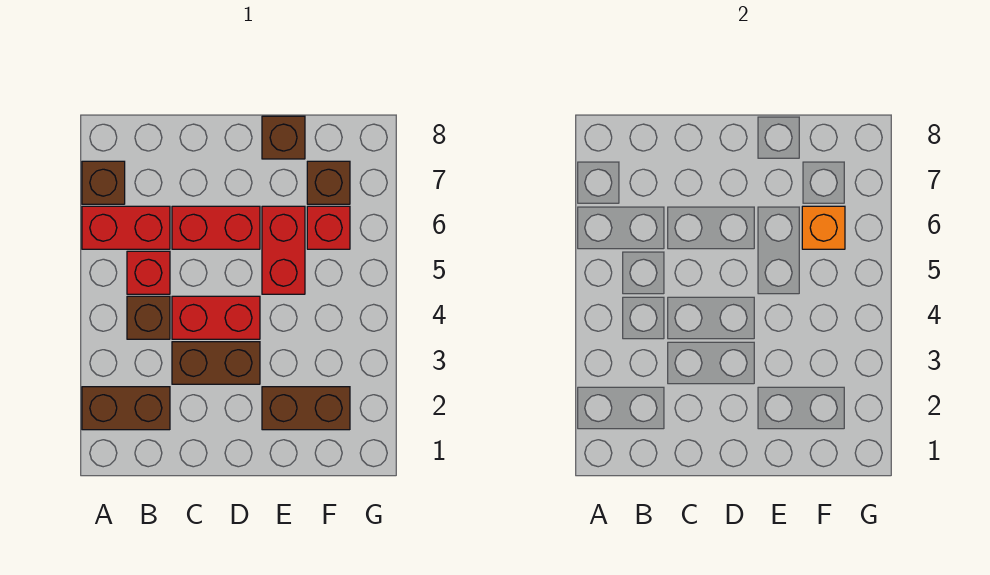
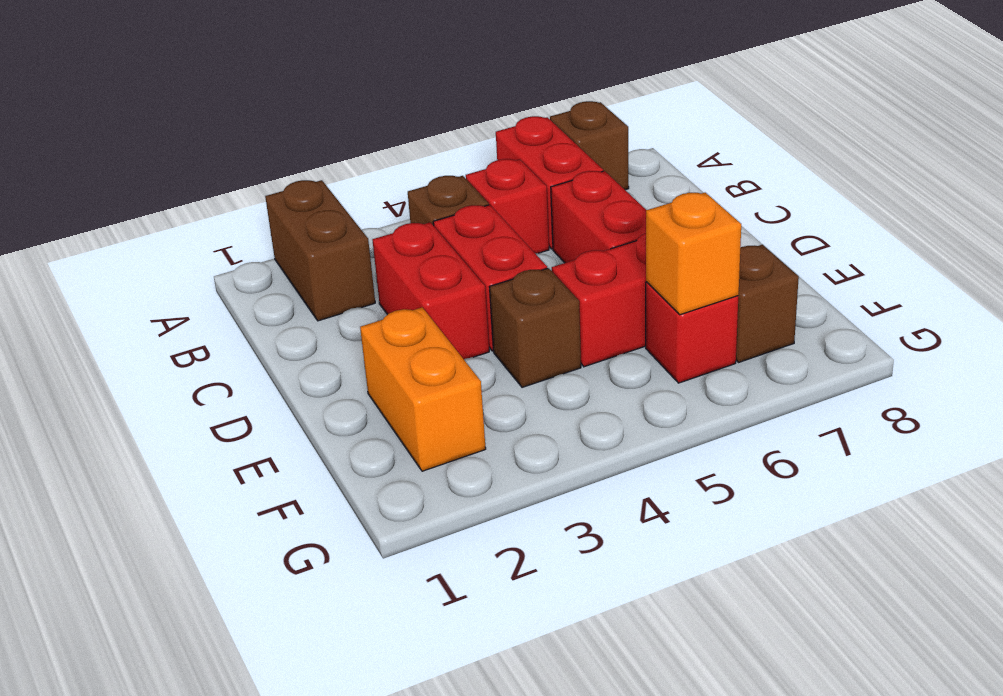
brown 1x2 brick [172,342,260,384] -> red 1x2 brick [373,222,489,359]
brown 1x2 brick [262,387,350,430] -> orange 1x2 brick [360,307,486,471]
brown 1x1 brick [262,116,305,159] -> brown 1x1 brick moved to [490,268,581,387]

